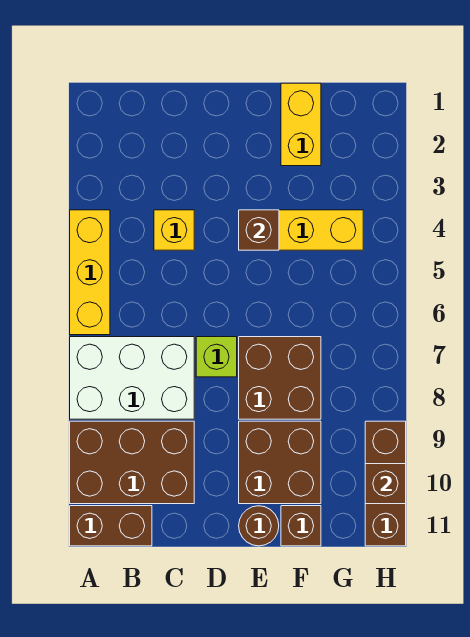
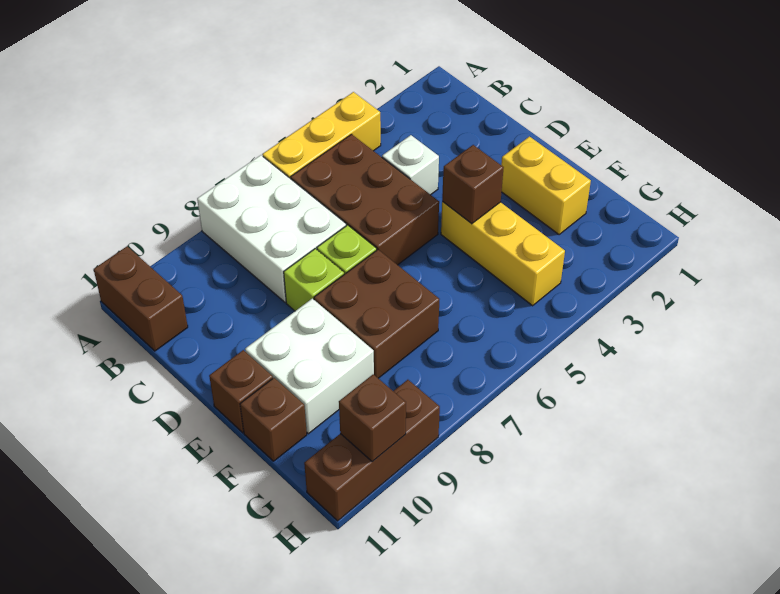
brown 2x3 brick [70,421,194,504] -> brown 2x3 brick moved to [291,134,439,265]
yellow 1x1 brick [154,210,194,250] -> white 1x1 brick [382,135,439,195]
none -> lime 1x1 brick [284,249,344,311]
brown 2x2 brick [239,421,321,504] -> white 2x2 brick [245,298,374,434]
brown 1x1 round brick [239,506,279,546] -> brown 1x1 brick [209,350,273,433]
yellow 1x2 brick [281,83,321,166] -> yellow 1x2 brick turned to [501,137,591,235]

